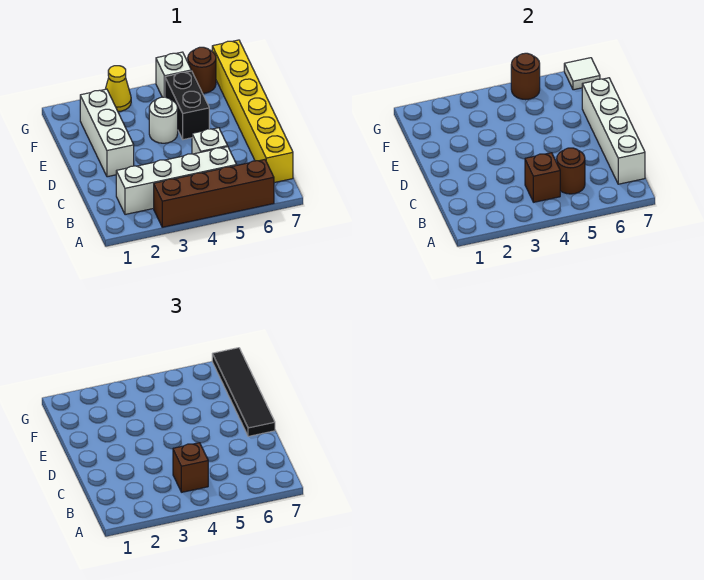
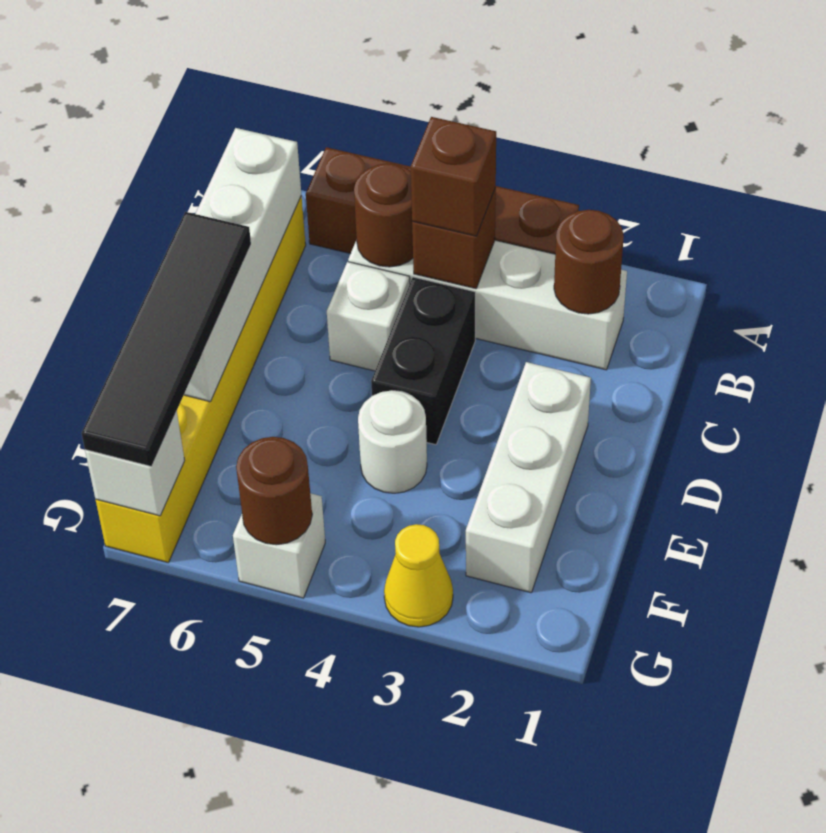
black 1x2 brick [165,71,209,140] -> black 1x2 brick moved to [371,277,475,445]
brown 1x1 round brick [188,47,216,93] -> brown 1x1 round brick moved to [554,210,624,314]
white 1x1 tile [564,58,600,90] -> white 1x1 brick [85,411,185,516]

